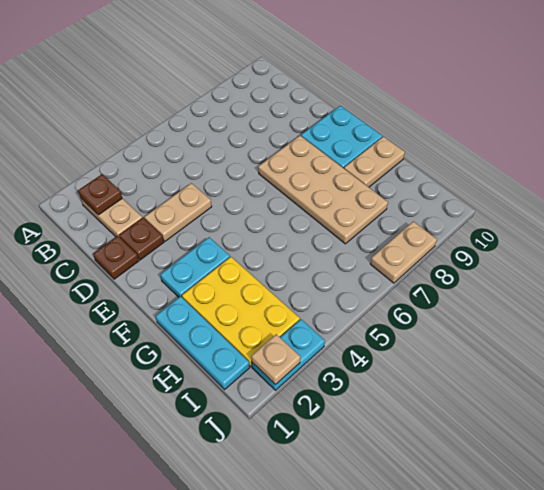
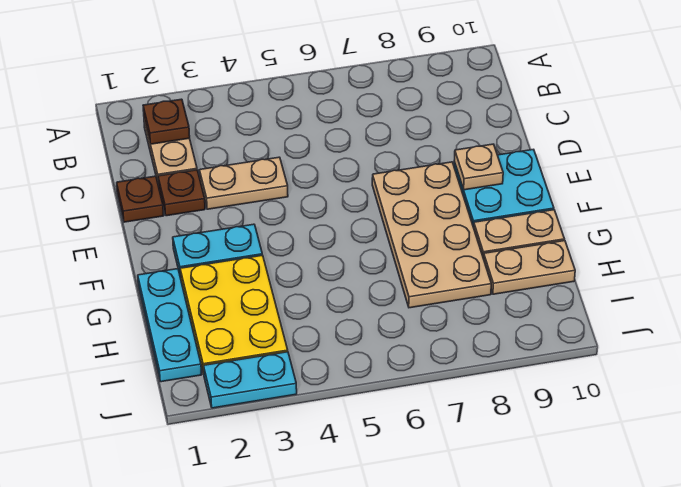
tan 1x1 plate [251,334,300,385] -> tan 1x1 plate moved to [454,144,503,190]
tan 1x2 plate [371,221,437,283] -> tan 1x2 plate moved to [484,241,575,294]

